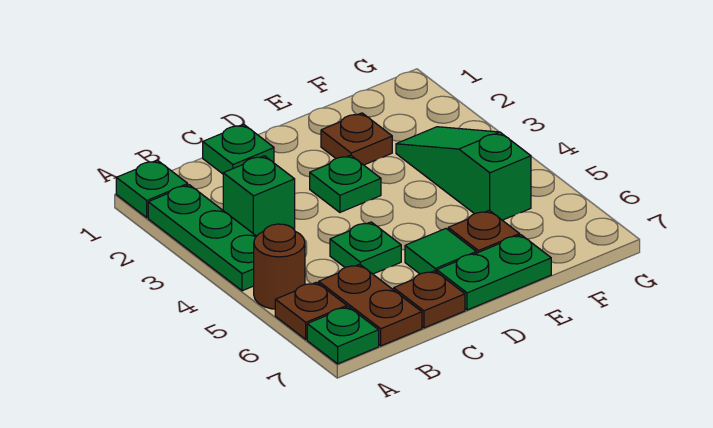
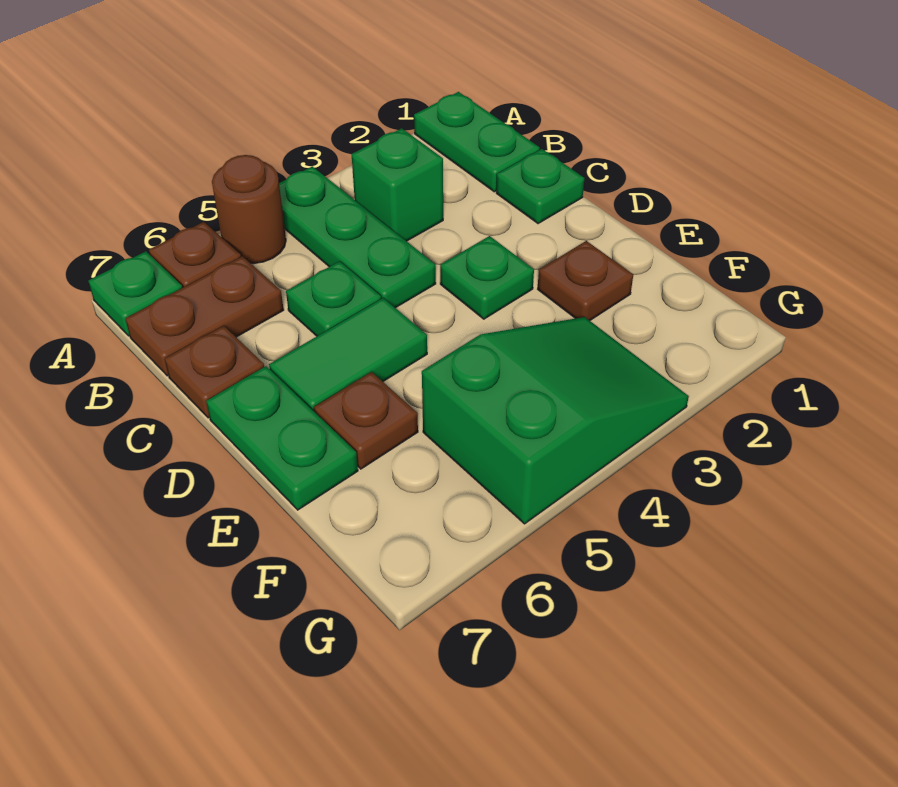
green 1x1 plate [116,160,188,217] -> green 1x2 plate [414,92,540,192]
green 1x3 plate [148,185,256,291] -> green 1x3 plate turned to [279,166,436,308]
green 1x1 tile [405,229,476,274] -> green 1x2 tile [269,298,427,412]
green 1x3 slope [396,127,531,220] -> green 2x3 slope [422,317,689,524]

